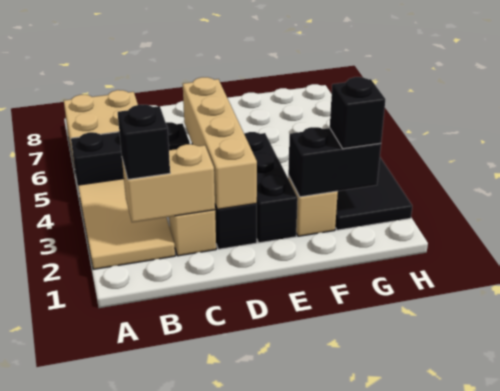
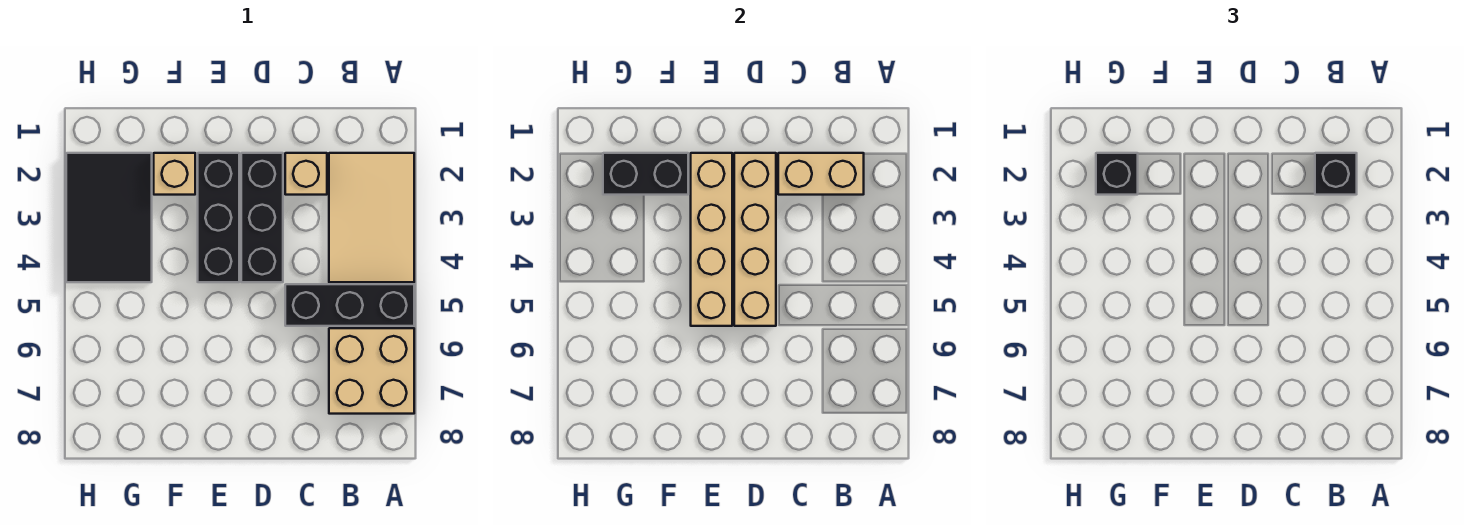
none -> tan 1x4 brick [691,153,732,326]

